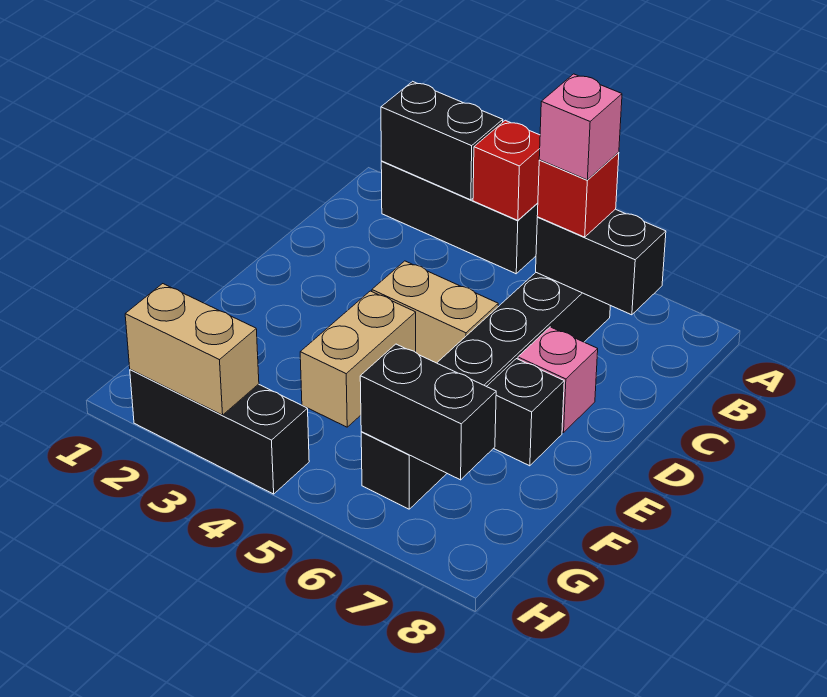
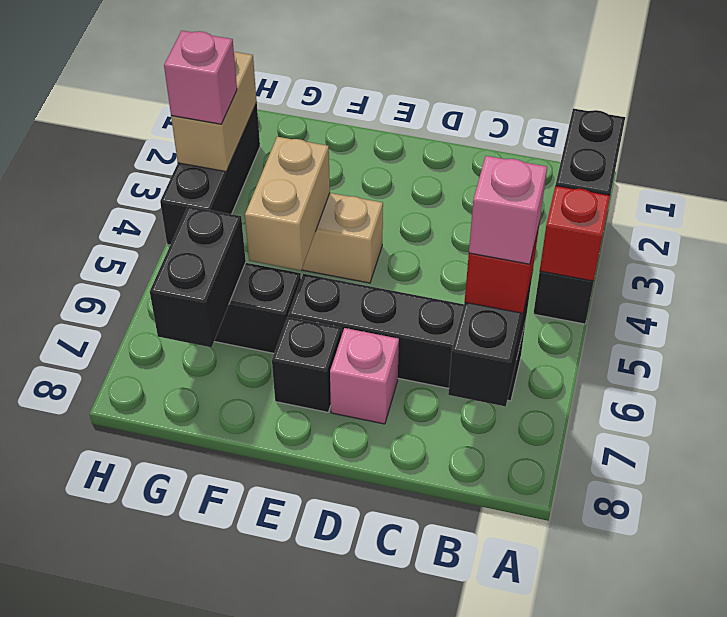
tan 1x2 brick [372,261,498,363] -> tan 1x2 brick moved to [245,137,330,271]
none -> pink 1x1 brick [164,31,237,124]

